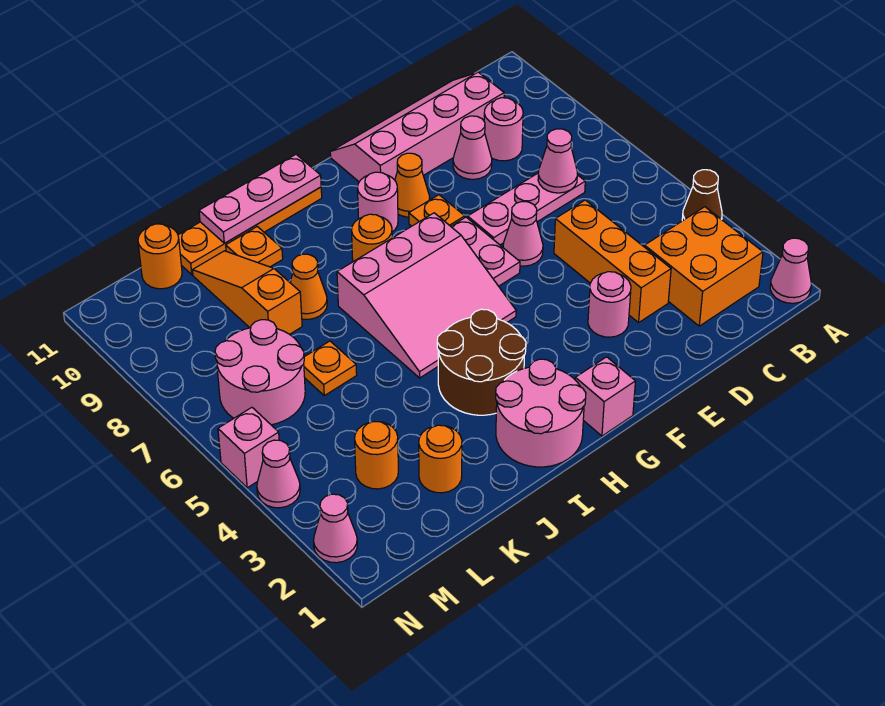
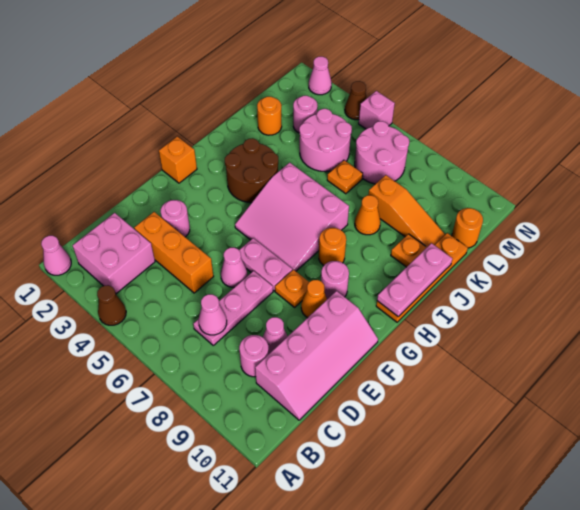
orange 2x2 brick [644,207,763,326] -> pink 2x2 brick [72,213,155,294]
pink 1x1 brick [575,357,635,436] -> orange 1x1 brick [159,137,197,183]
pink 3x3 slope [337,213,516,378] -> pink 3x3 slope turned to [235,163,349,271]
pink 2x2 round brick [496,359,586,467] -> pink 2x2 round brick moved to [299,109,352,172]
orange 1x1 round brick [355,422,398,489] -> pink 1x1 round brick [293,96,317,133]
pink 1x1 cone [257,440,300,508] -> brown 1x1 cone [345,81,367,120]

